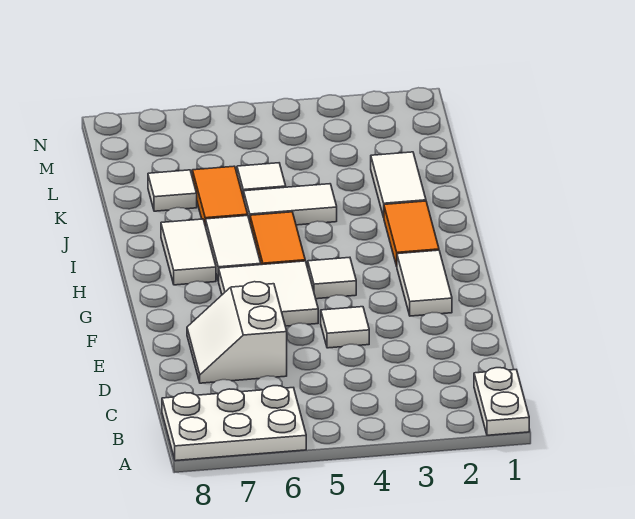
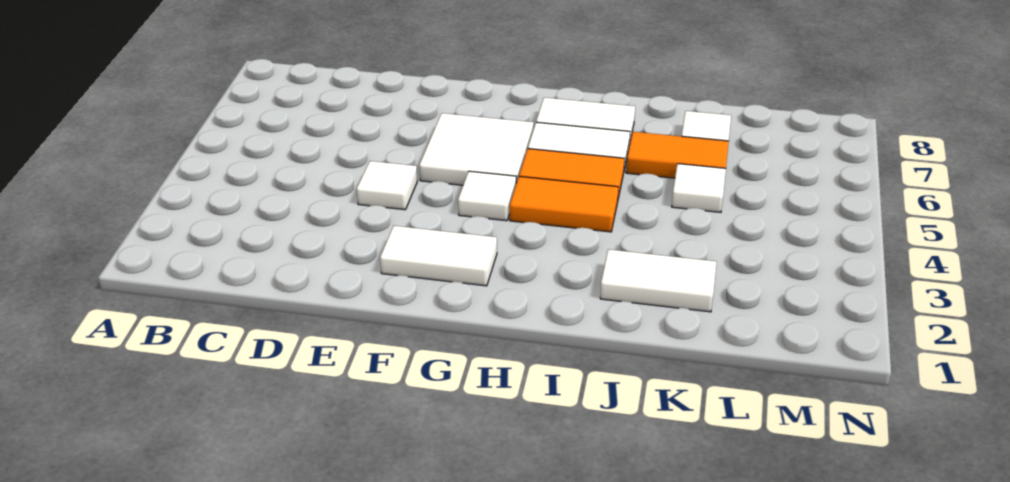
white 1x2 plate [474,368,529,435] -> none
white 2x3 plate [162,386,306,461] -> none
white 2x2 slope [187,282,287,383] -> none
orange 1x2 tile [384,201,439,266] -> orange 1x2 tile moved to [510,177,618,232]
white 1x2 tile [244,184,337,225] -> none

